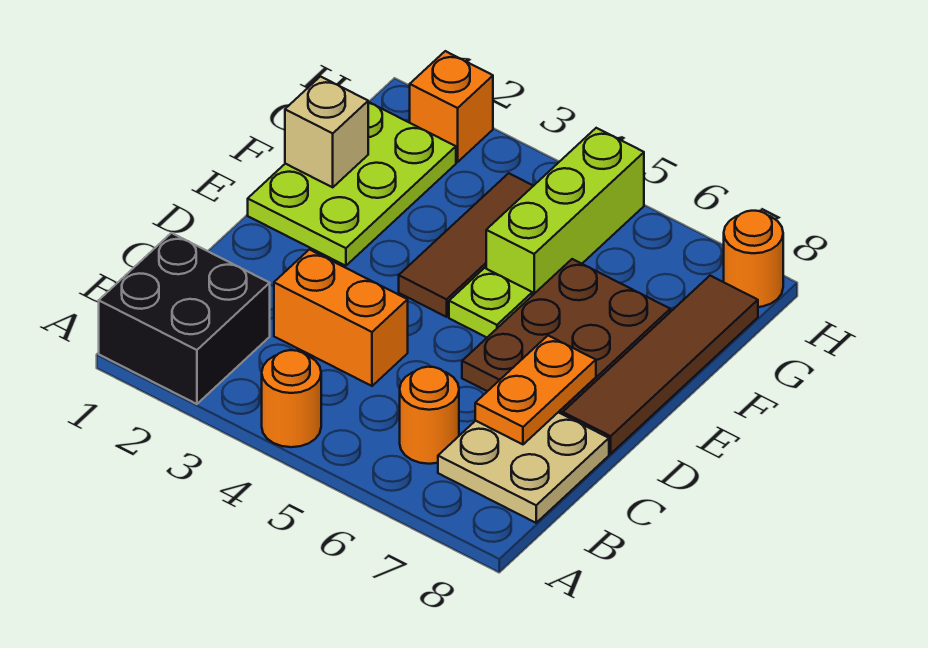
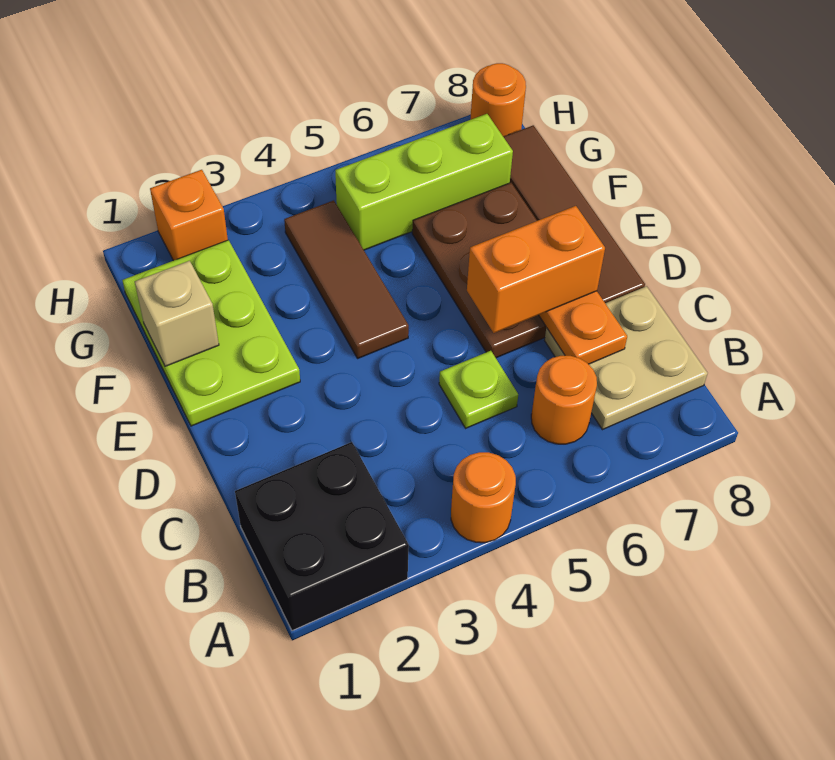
orange 1x2 brick [274,250,408,386] -> orange 1x2 brick moved to [467,206,605,333]
lime 1x1 plate [449,268,532,337] -> lime 1x1 plate moved to [439,351,518,428]
lime 1x3 brick [486,128,644,296] -> lime 1x3 brick turned to [335,114,513,250]

